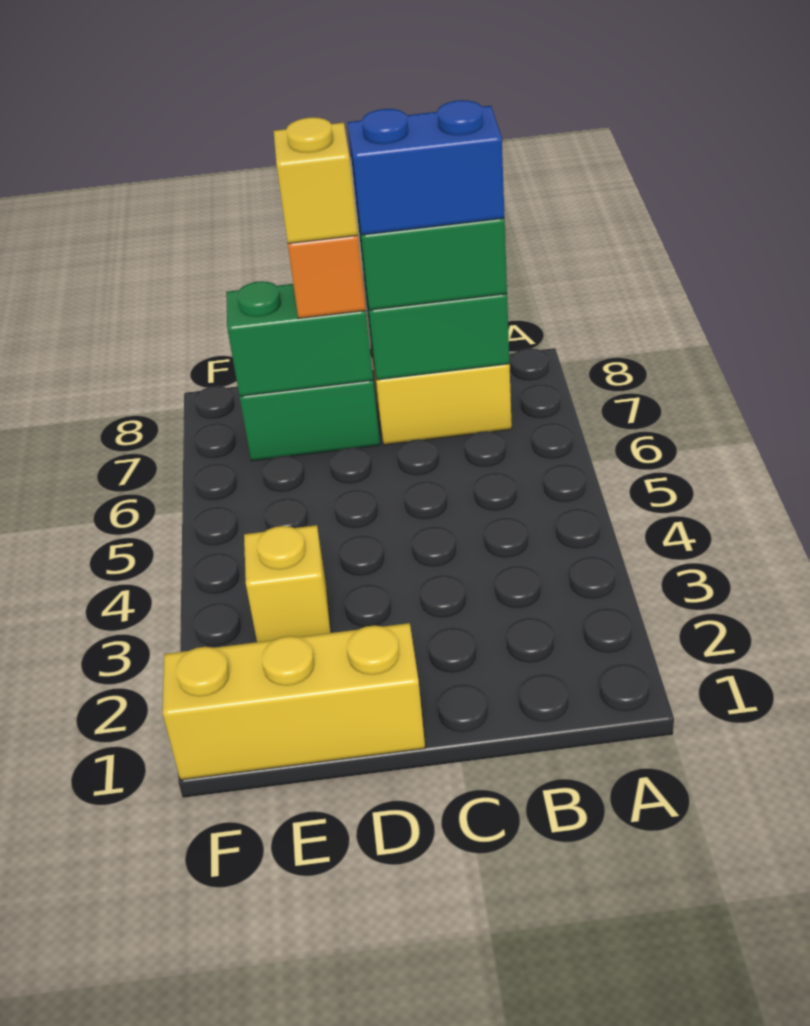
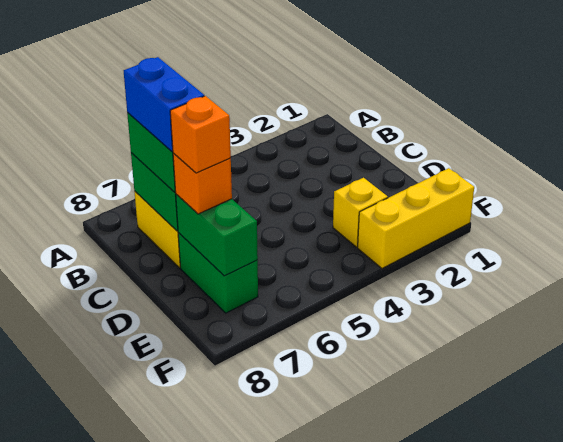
yellow 1x3 brick [163,623,425,780] -> yellow 1x3 brick turned to [358,168,474,268]
yellow 1x1 brick [274,117,358,243] -> orange 1x1 brick [170,96,231,173]

